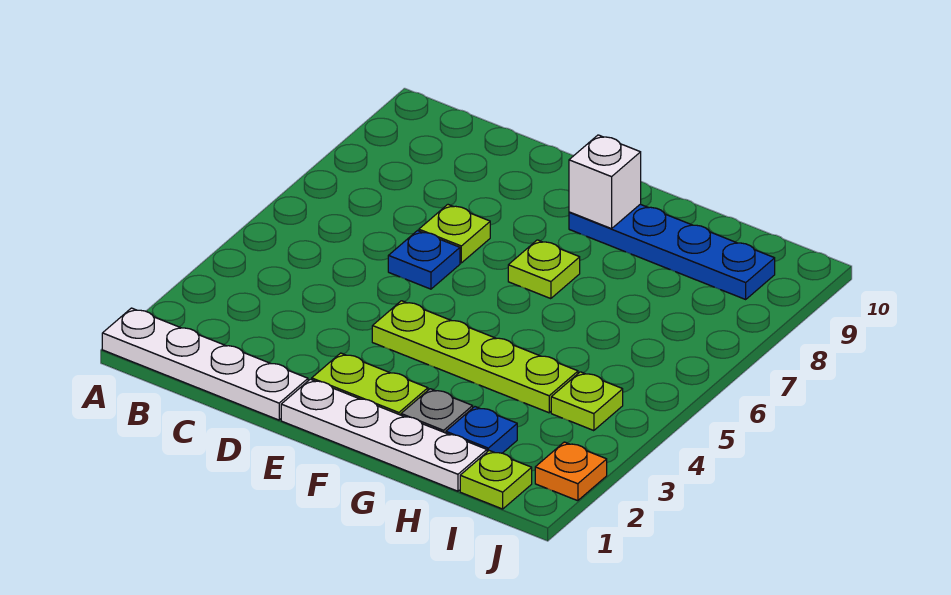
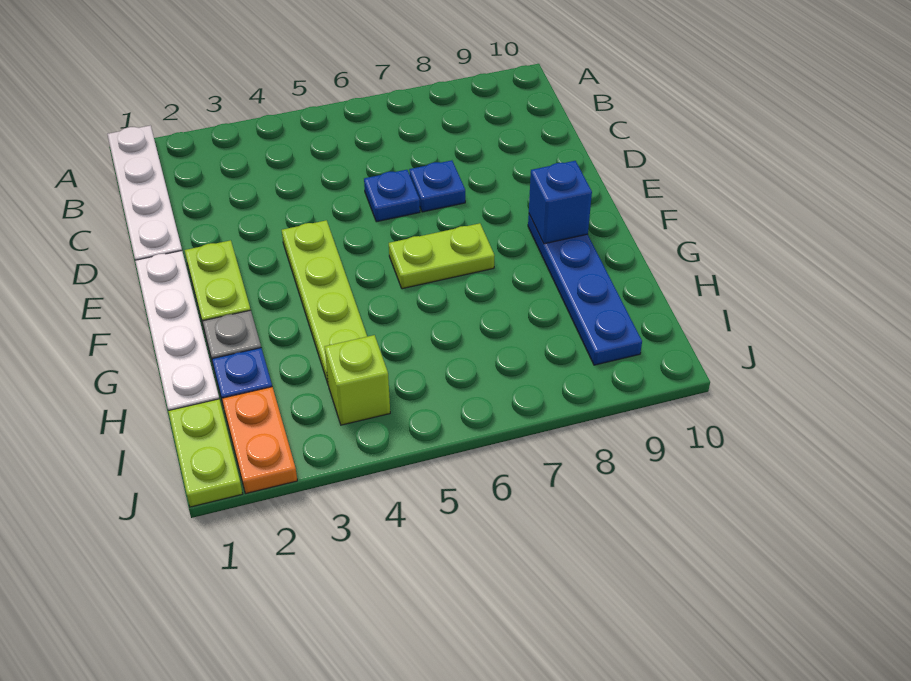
lime 1x1 plate [419,205,490,263] -> blue 1x1 plate [409,160,465,212]
lime 1x1 plate [508,240,580,299] -> lime 1x2 plate [389,223,495,289]
white 1x1 brick [569,135,641,229] -> blue 1x1 brick [529,161,592,244]
lime 1x1 plate [460,451,532,509] -> lime 1x2 plate [168,399,243,507]
lime 1x1 plate [551,372,623,431] -> lime 1x1 brick [325,335,390,425]
orange 1x1 plate [535,442,607,501] -> orange 1x2 plate [222,387,297,493]

